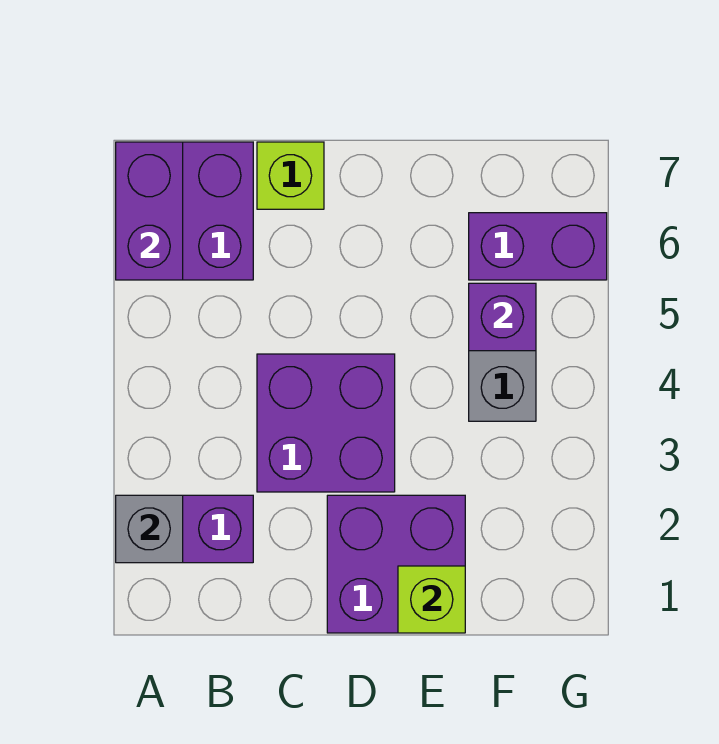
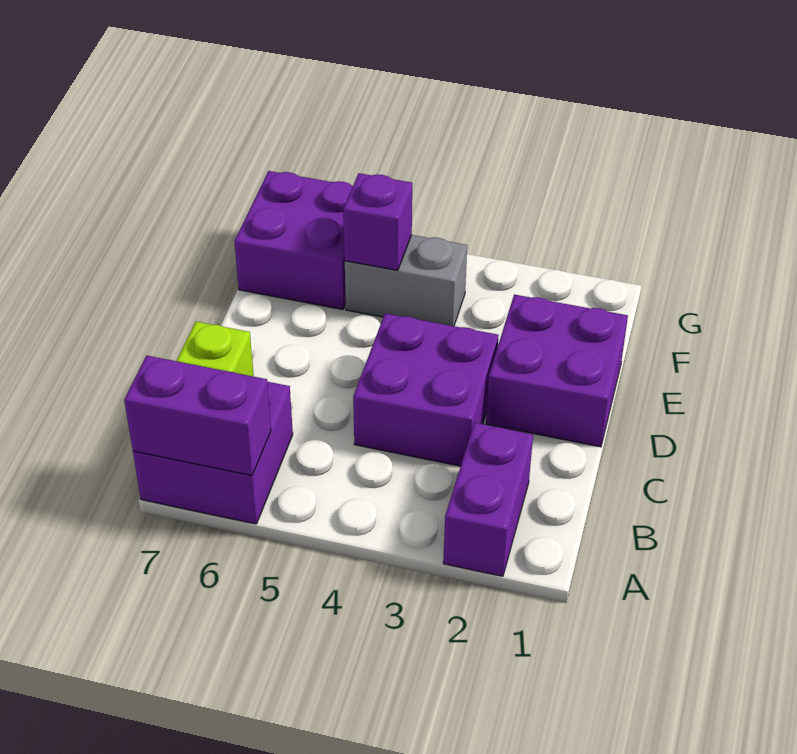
grey 1x1 brick [116,495,183,563] -> none
lime 1x1 brick [398,566,465,633] -> none
purple 1x2 brick [469,213,607,280] -> purple 2x2 brick [234,171,353,309]

